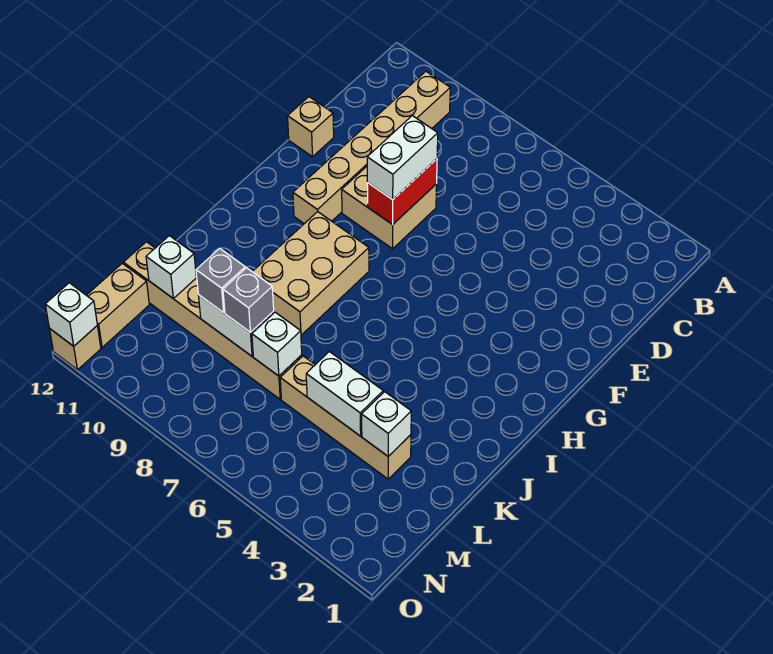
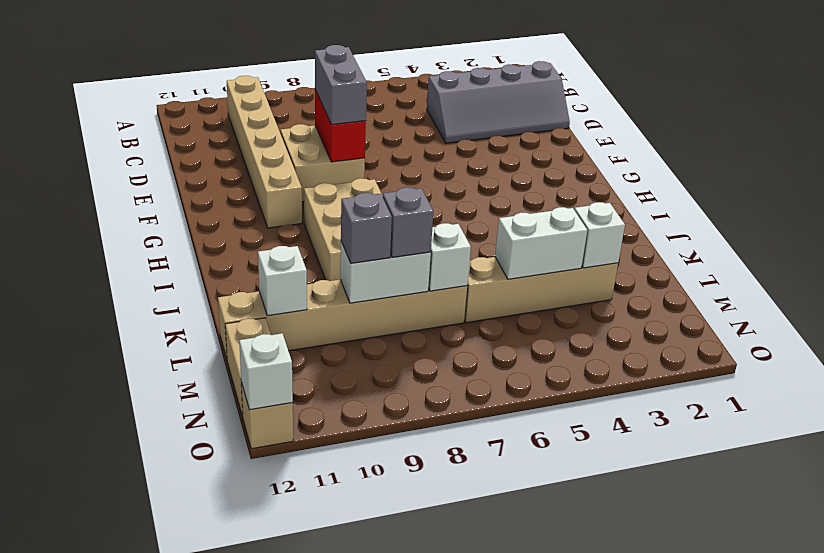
none -> grey 2x4 slope [427,61,570,143]
white 1x2 brick [367,116,438,200] -> grey 1x2 brick [315,45,367,124]
tan 1x1 brick [288,97,334,157] -> none

